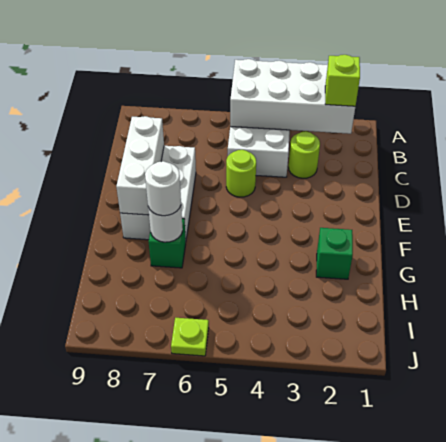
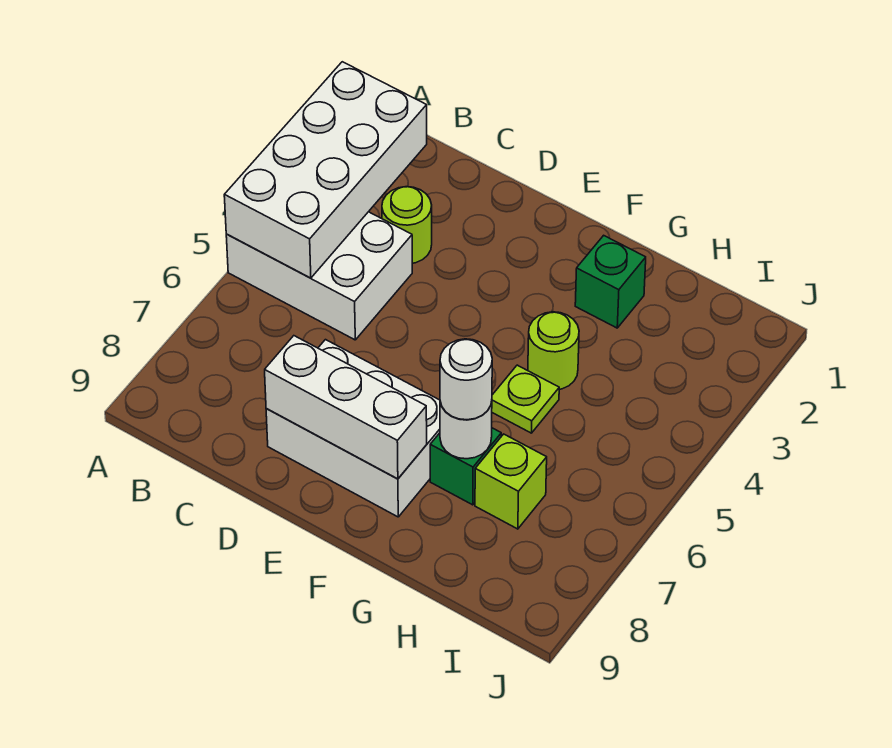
lime 1x1 brick [325,55,360,106] -> lime 1x1 brick moved to [475,434,547,529]
lime 1x1 round brick [226,150,256,197] -> lime 1x1 round brick moved to [528,312,579,389]
lime 1x1 plate [171,318,209,356] -> lime 1x1 plate moved to [492,365,559,433]

